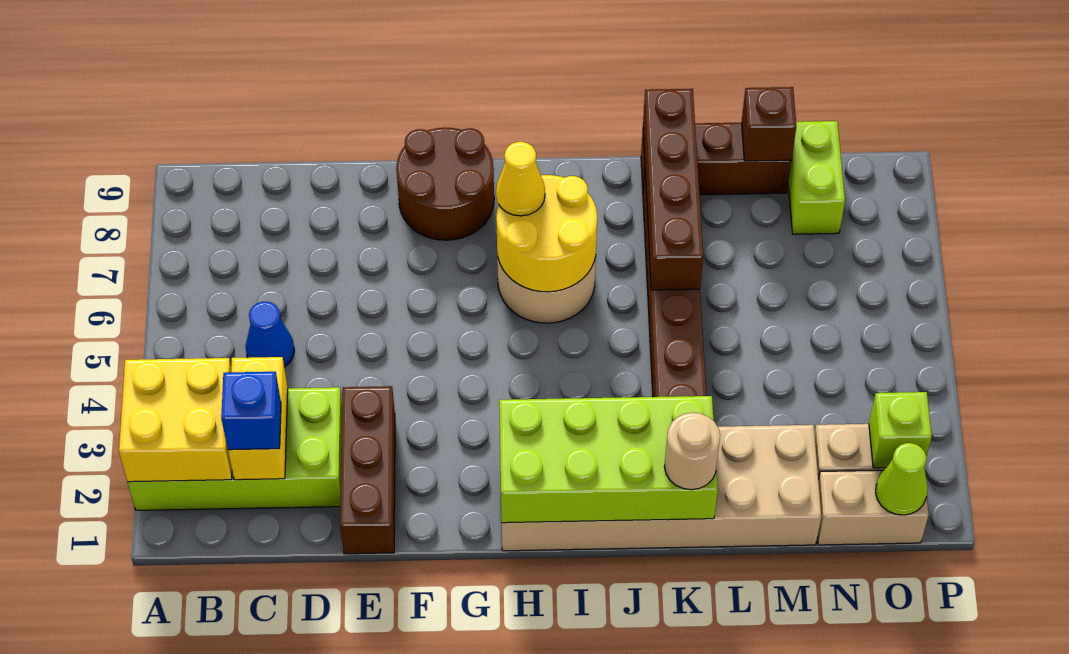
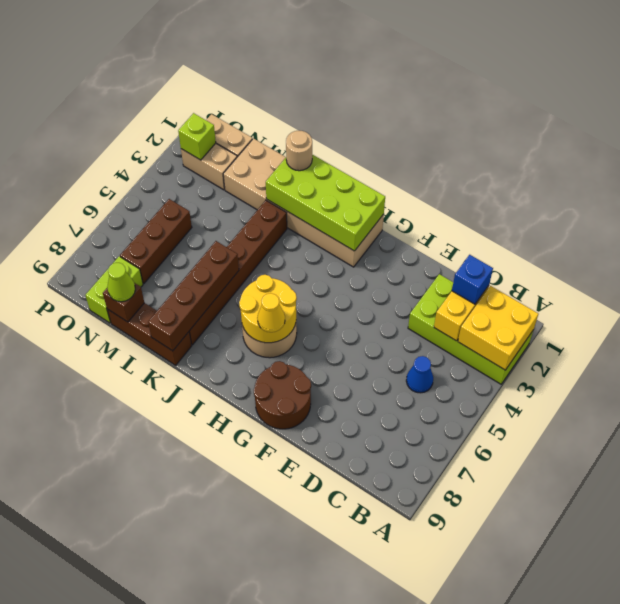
brown 1x3 brick [340,386,395,554] -> brown 1x3 brick moved to [120,199,192,284]
lime 1x1 cone [876,443,928,515] -> lime 1x1 cone moved to [107,263,135,302]

